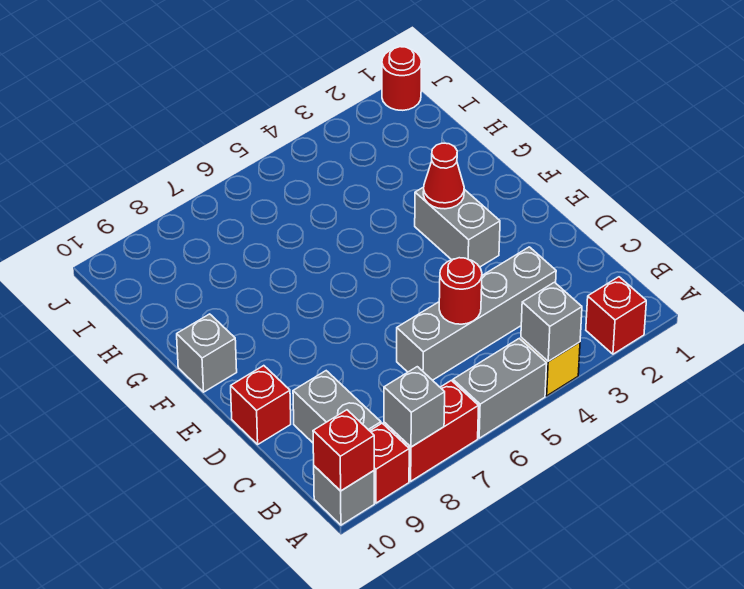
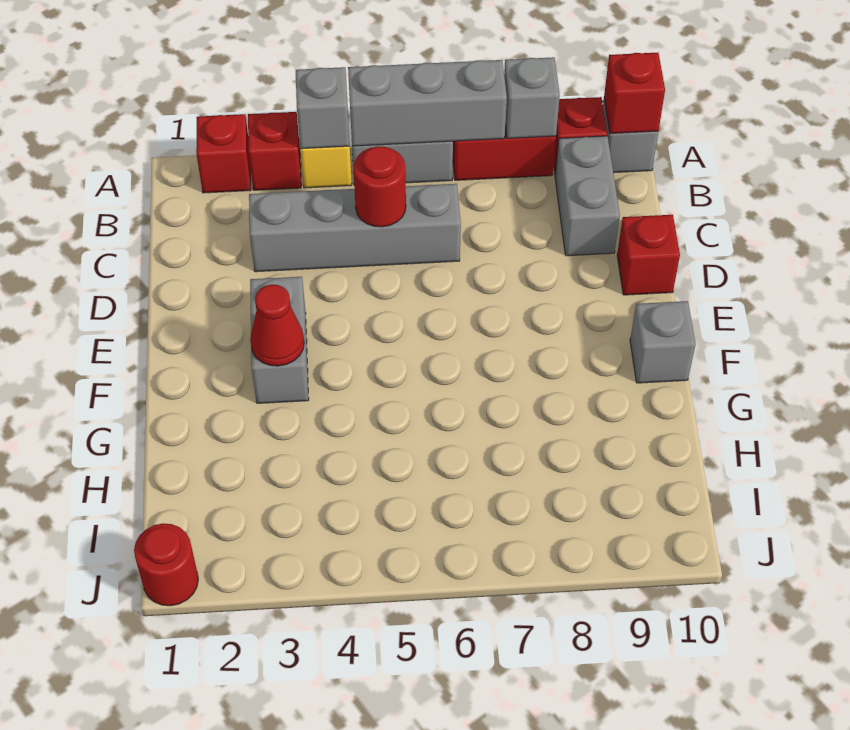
none -> red 1x1 brick [248,112,301,190]
none -> grey 1x3 brick [348,60,507,146]

